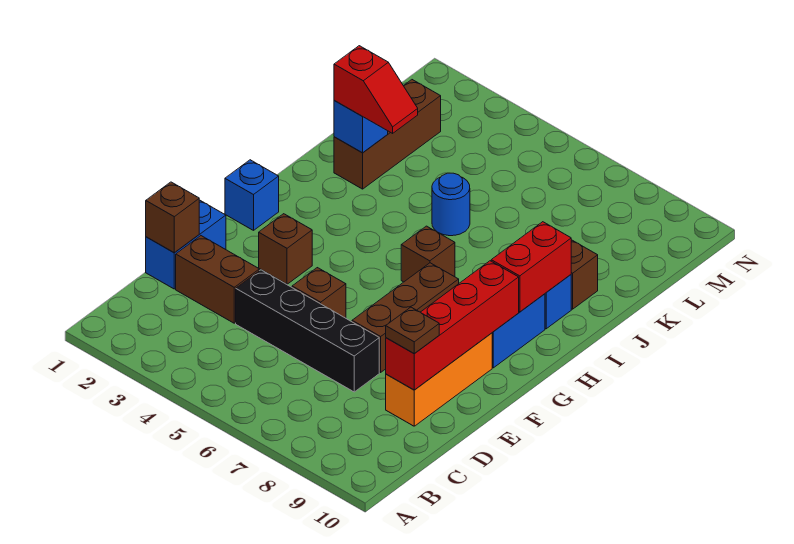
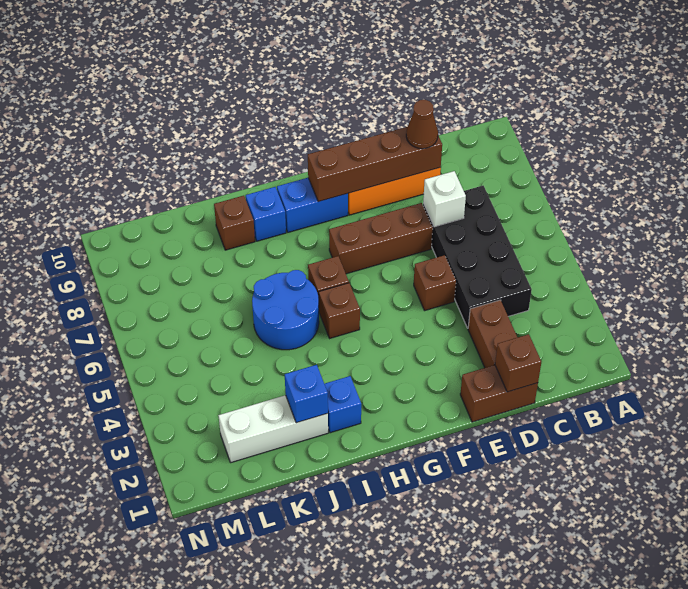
blue 1x2 brick [146,200,226,289] -> brown 1x2 brick [460,365,538,422]
black 1x4 brick [236,270,379,392] -> black 2x4 brick [423,186,532,328]
none -> white 1x1 brick [423,171,466,227]
red 1x4 brick [386,261,519,390] -> brown 1x4 brick [308,127,442,202]
brown 1x1 plate [386,307,439,354] -> brown 1x1 cone [406,100,438,149]
brown 1x1 brick [259,214,312,284] -> brown 1x1 brick moved to [319,283,360,338]
blue 1x1 brick [225,160,279,230] -> blue 1x1 brick moved to [325,376,361,433]
red 1x2 brick [491,222,571,312] -> none
brown 1x3 brick [334,80,441,189] -> white 1x3 brick [218,395,328,463]
red 1x2 slope [334,46,418,133] -> none
blue 1x1 round brick [432,173,470,236] -> blue 2x2 round brick [252,270,319,350]

